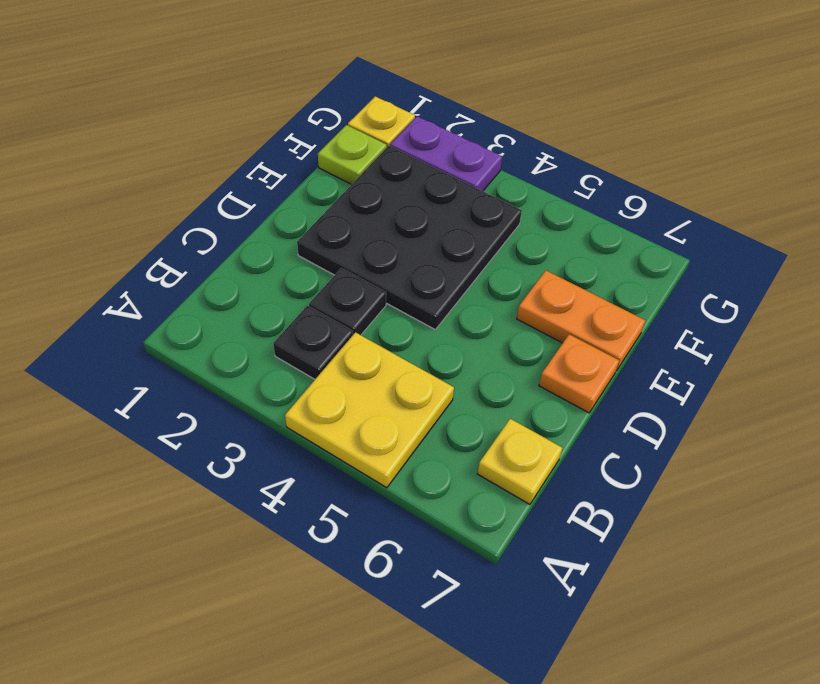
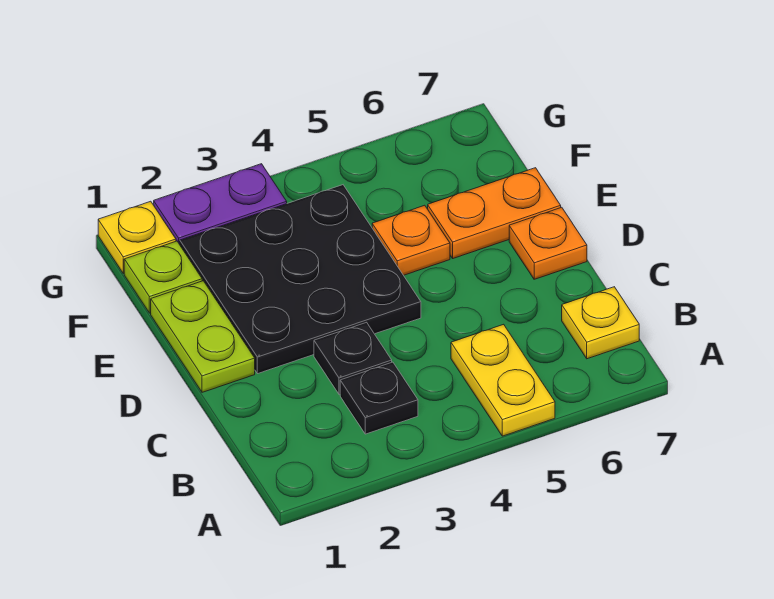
yellow 2x2 plate [285,332,454,488] -> yellow 1x2 plate [451,324,555,436]
none -> lime 1x2 plate [151,281,255,392]
none -> orange 1x1 plate [372,205,450,275]

